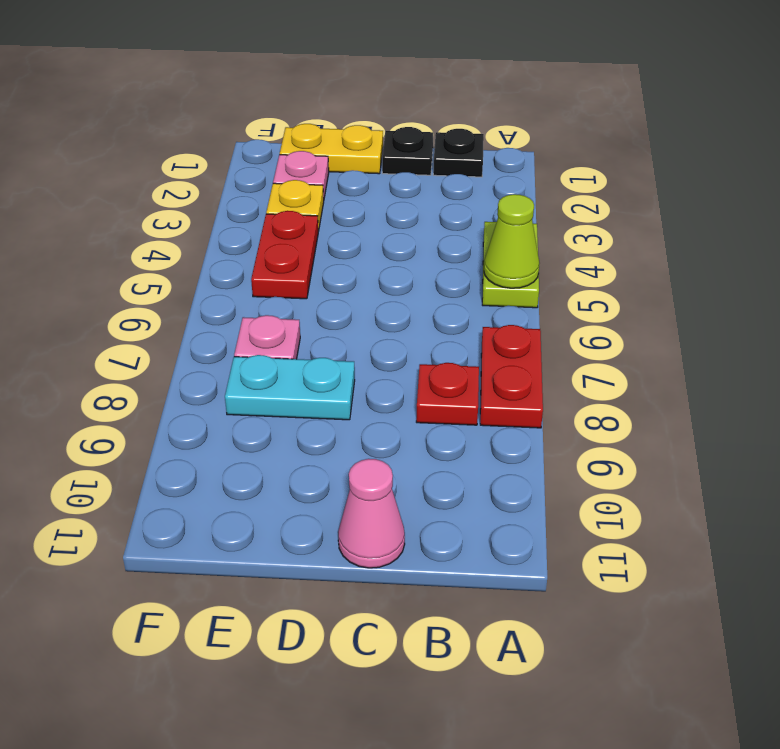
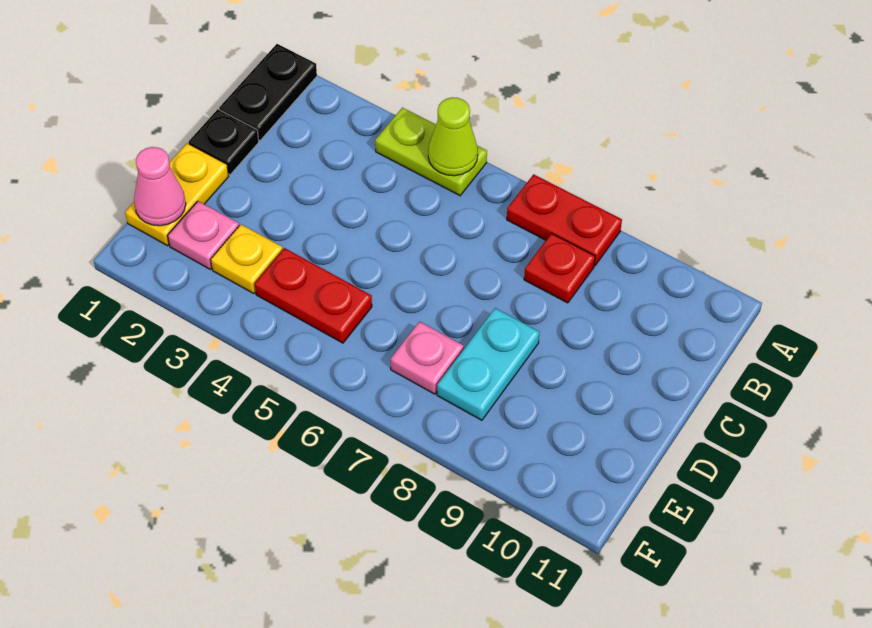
black 1x1 plate [433,129,484,177] -> black 1x2 plate [219,44,317,140]
pink 1x1 cone [338,459,405,568] -> pink 1x1 cone moved to [134,147,186,226]

